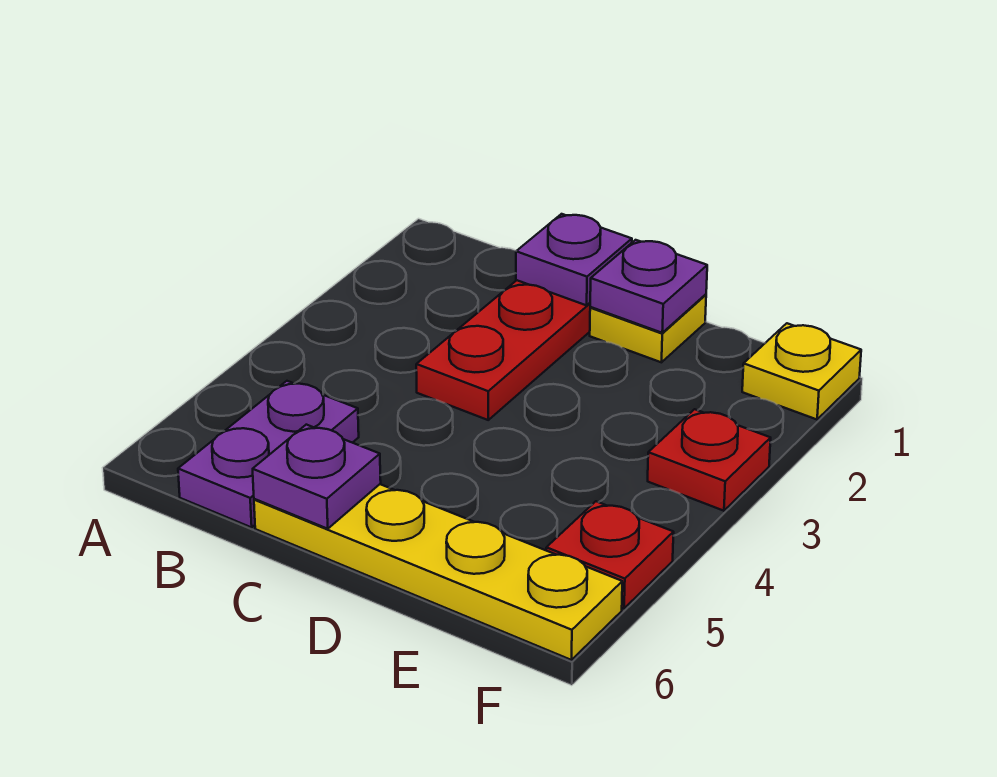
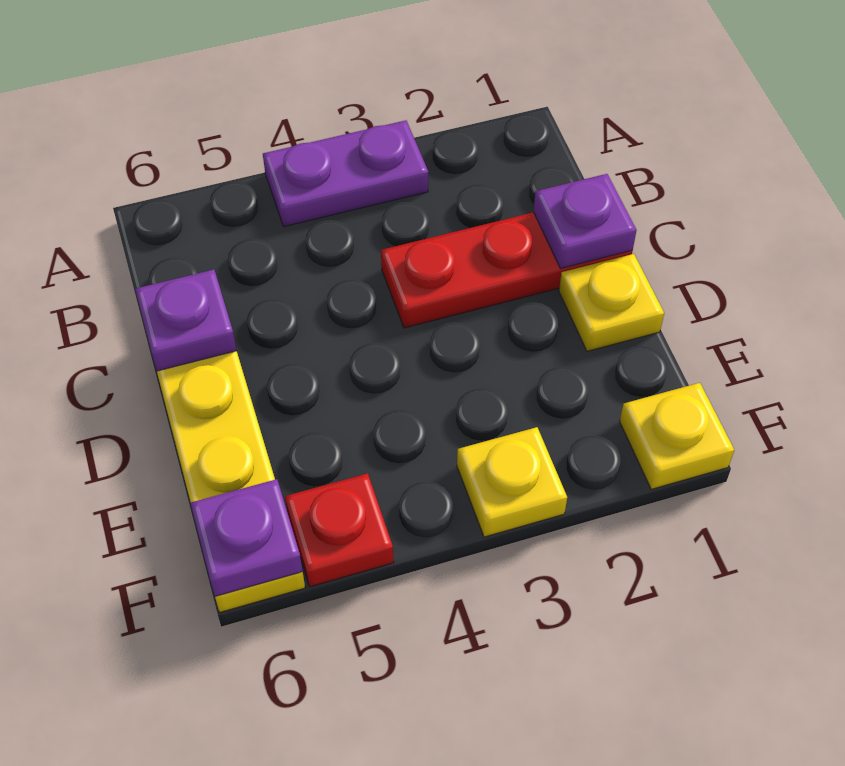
purple 1x2 plate [178,381,359,527] -> purple 1x2 plate moved to [263,120,428,227]
purple 1x1 plate [590,240,707,333] -> purple 1x1 plate moved to [191,479,303,596]
red 1x1 plate [648,409,771,511] -> yellow 1x1 plate [457,427,567,537]

